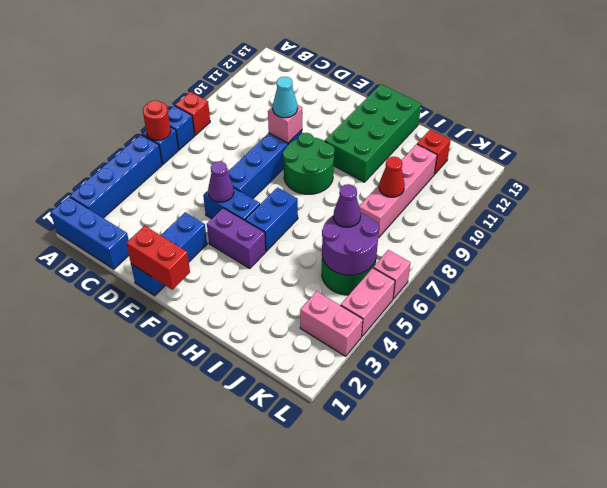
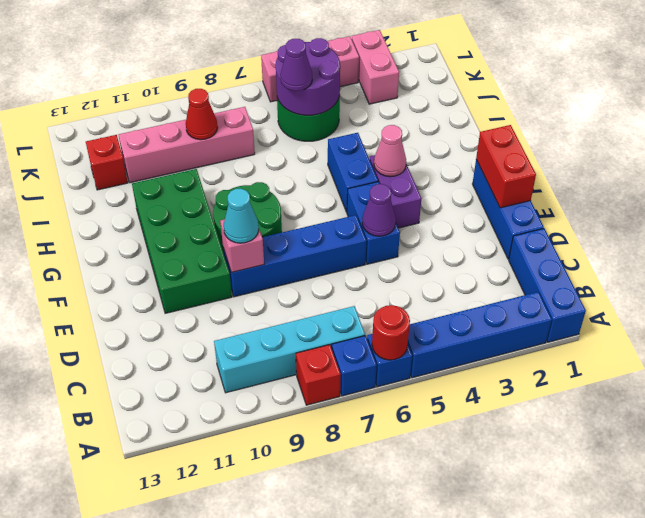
none -> cyan 1x4 brick [214,306,365,393]
blue 1x3 brick [131,212,207,296] -> blue 1x3 brick turned to [473,160,544,259]
none -> pink 1x1 cone [374,125,406,177]
blue 1x2 brick [245,187,298,251] -> blue 1x2 brick turned to [328,133,378,212]
green 2x4 brick [325,84,421,182] -> green 2x4 brick turned to [132,169,232,313]

